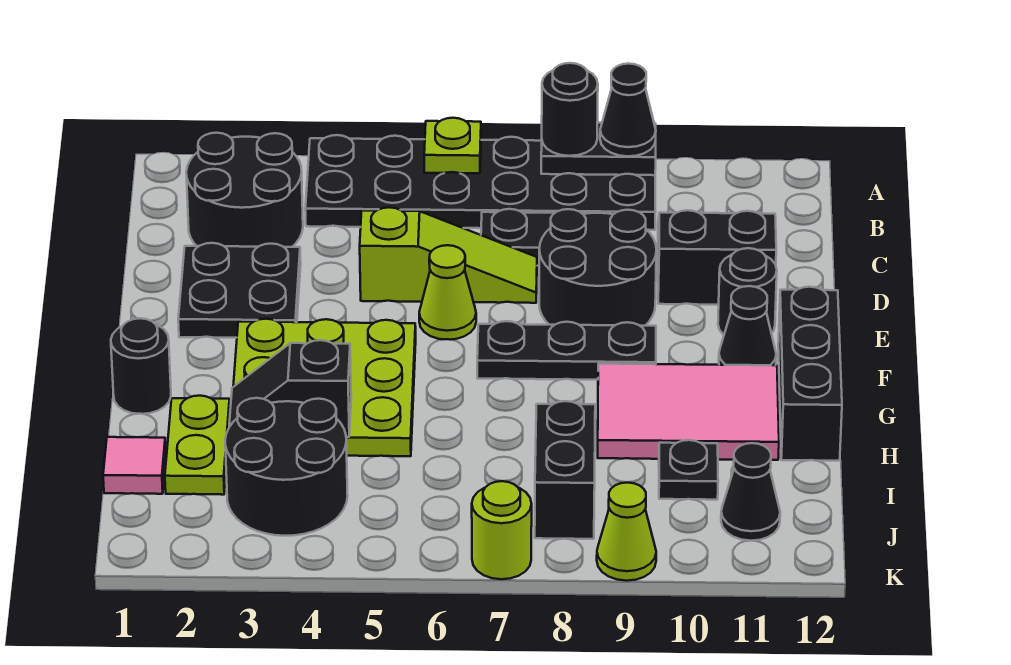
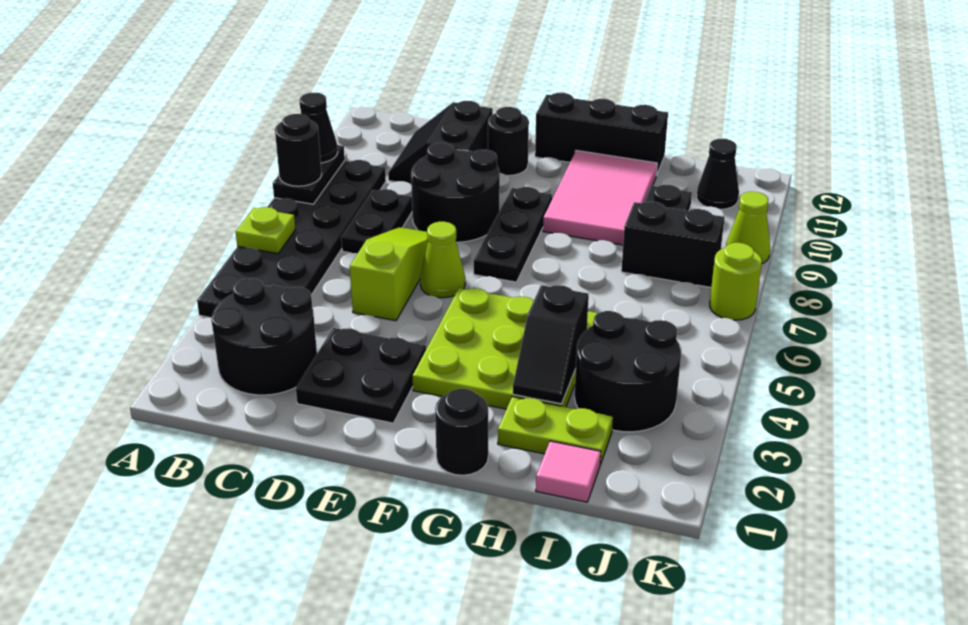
black 1x1 cone [719,286,776,365] -> none

